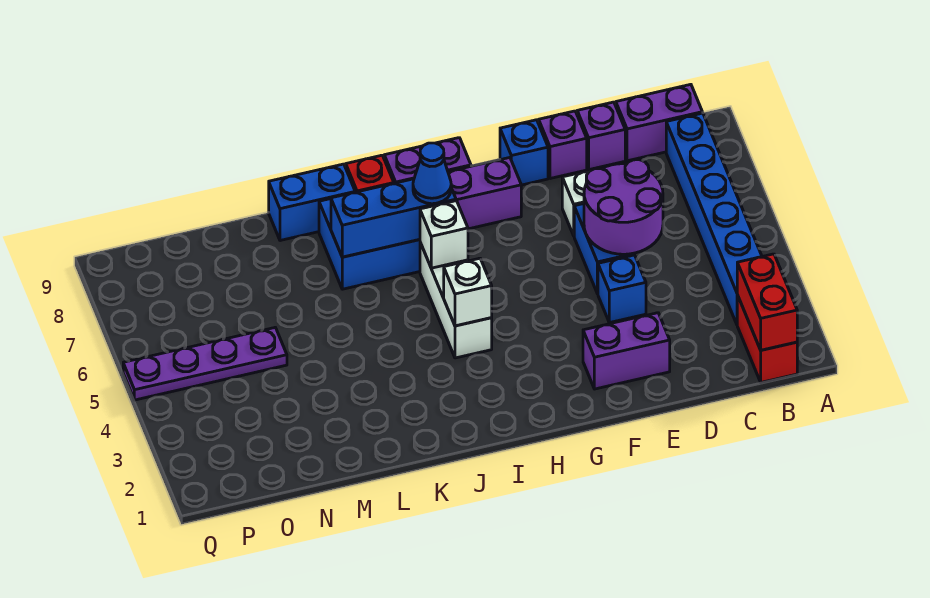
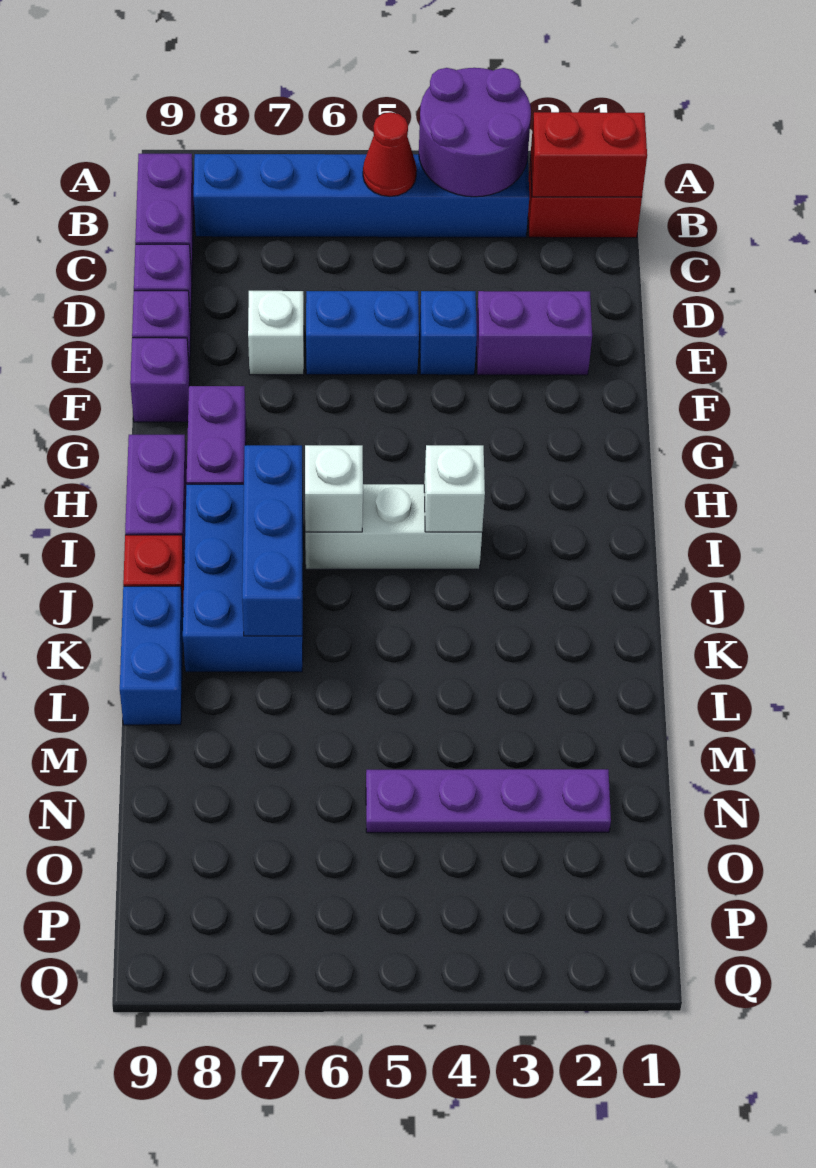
none -> red 1x1 cone [363,112,417,197]
purple 2x2 round brick [584,160,663,254] -> purple 2x2 round brick moved to [419,68,531,197]
purple 1x2 brick [583,313,670,389] -> purple 1x2 brick turned to [476,291,592,375]
blue 1x1 brick [500,120,548,185] -> purple 1x1 brick [130,338,190,422]
blue 1x1 cone [413,143,451,204] -> none
purple 1x4 plate [123,328,287,400] -> purple 1x4 plate turned to [366,769,611,833]

